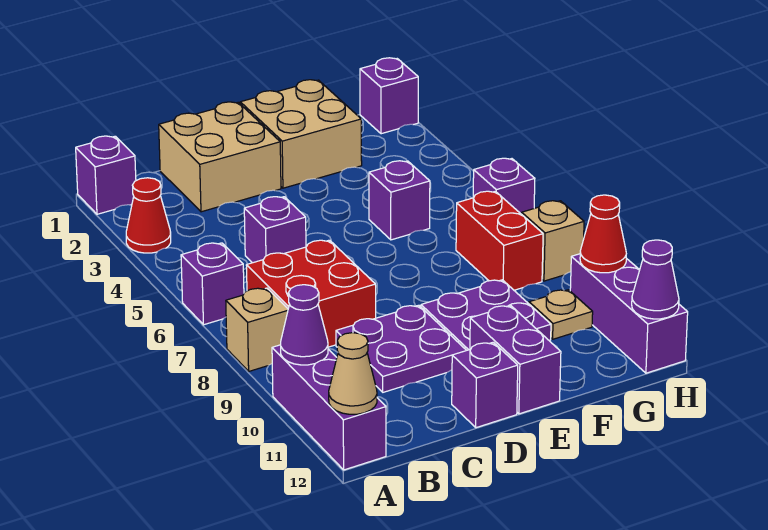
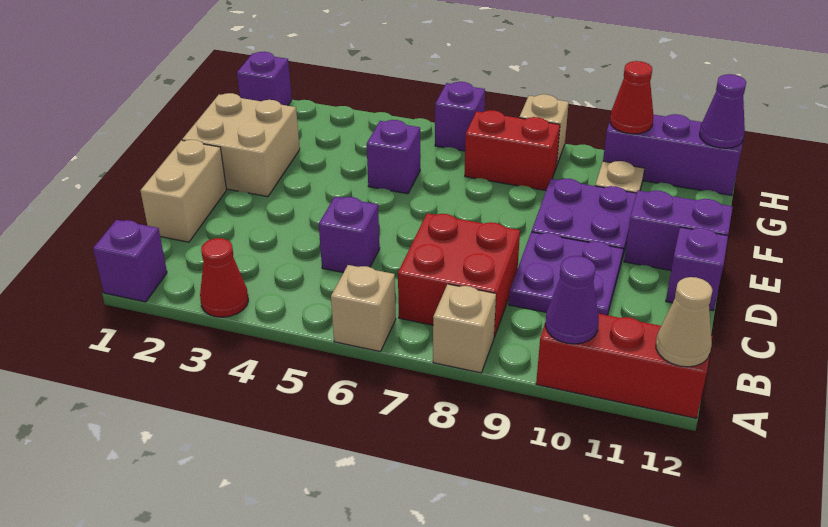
purple 1x1 brick [181,243,244,325] -> tan 1x1 brick [331,265,396,352]
purple 1x3 brick [272,345,386,470] -> red 1x3 brick [536,314,713,418]
tan 2x2 brick [159,102,281,212] -> tan 1x2 brick [140,140,227,242]

